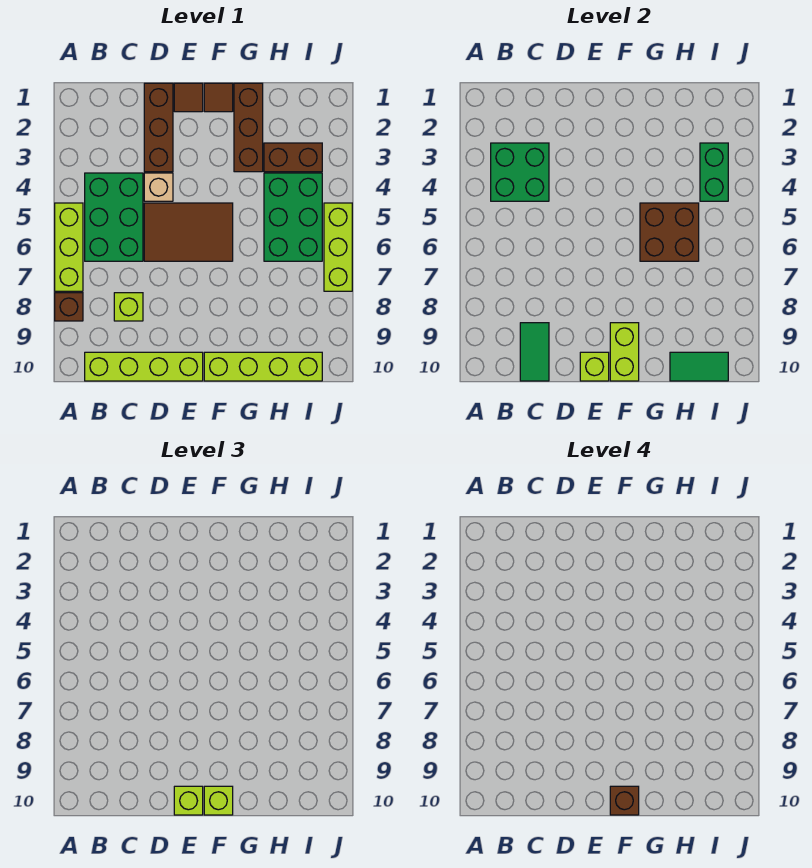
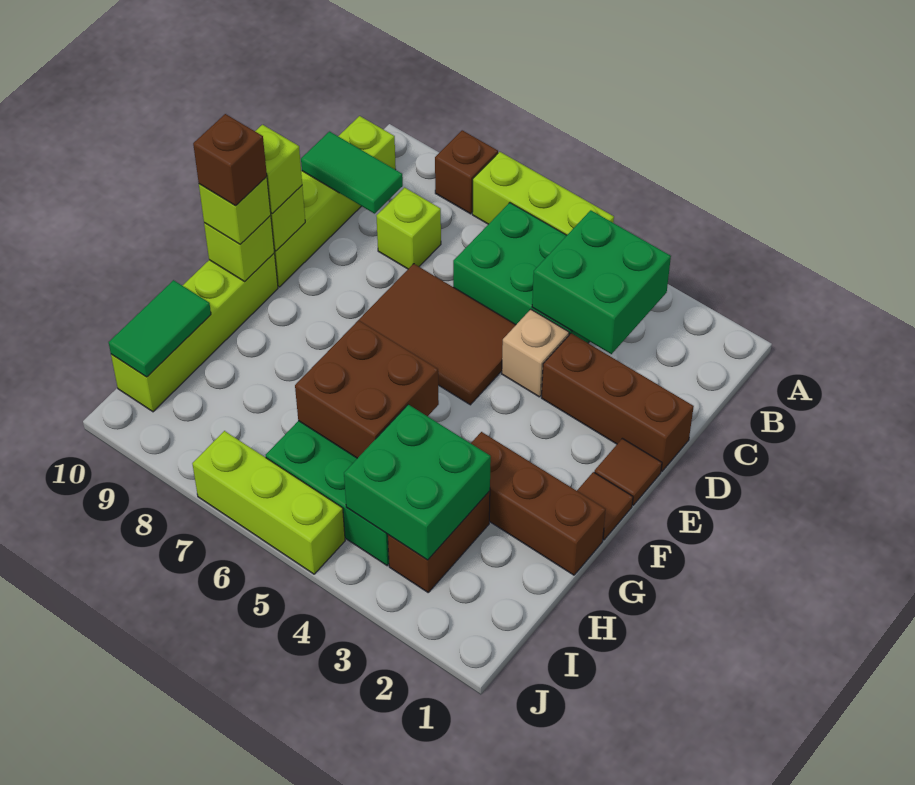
brown 2x3 tile [144,203,233,261] -> brown 2x3 tile turned to [359,264,516,405]
lime 1x2 brick [610,323,639,381] -> lime 1x1 brick [204,216,275,281]
green 1x2 brick [700,143,728,201] -> green 2x2 brick [344,405,491,560]

